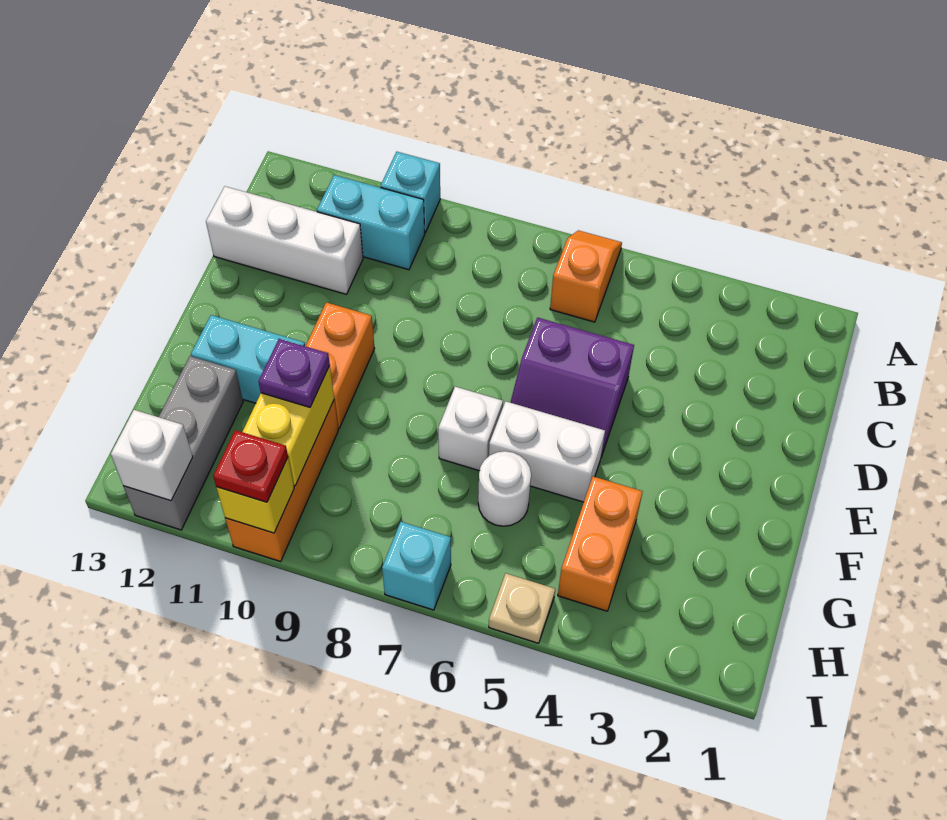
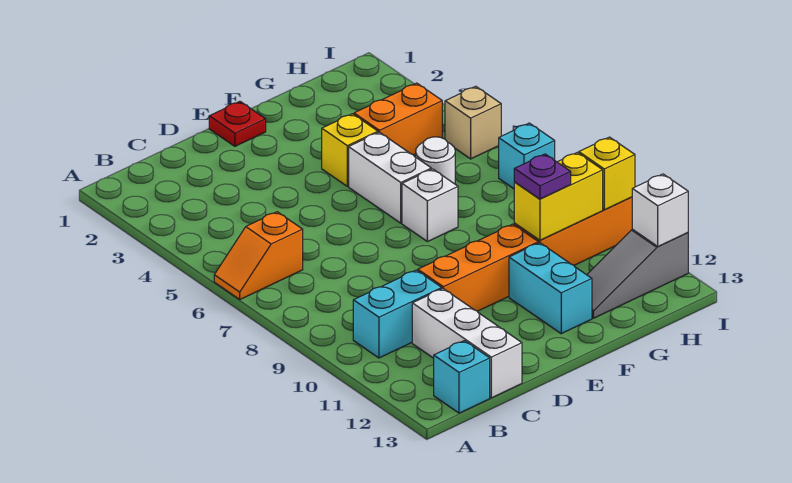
cyan 1x1 brick [381,152,440,233] -> cyan 1x1 brick moved to [434,341,490,413]
cyan 1x2 brick [317,175,425,270] -> cyan 1x2 brick turned to [353,270,442,358]
purple 2x2 slope [510,318,634,457] -> none
orange 1x2 brick [305,302,375,428] -> orange 1x3 brick [418,224,538,311]
none -> yellow 1x1 brick [322,114,378,186]
grey 1x3 brick [123,356,243,530] -> grey 1x3 slope [587,230,688,318]
tan 1x1 plate [489,573,555,643] -> tan 1x1 brick [445,86,501,159]
red 1x1 plate [213,430,288,502] -> red 1x1 plate moved to [209,101,266,146]

